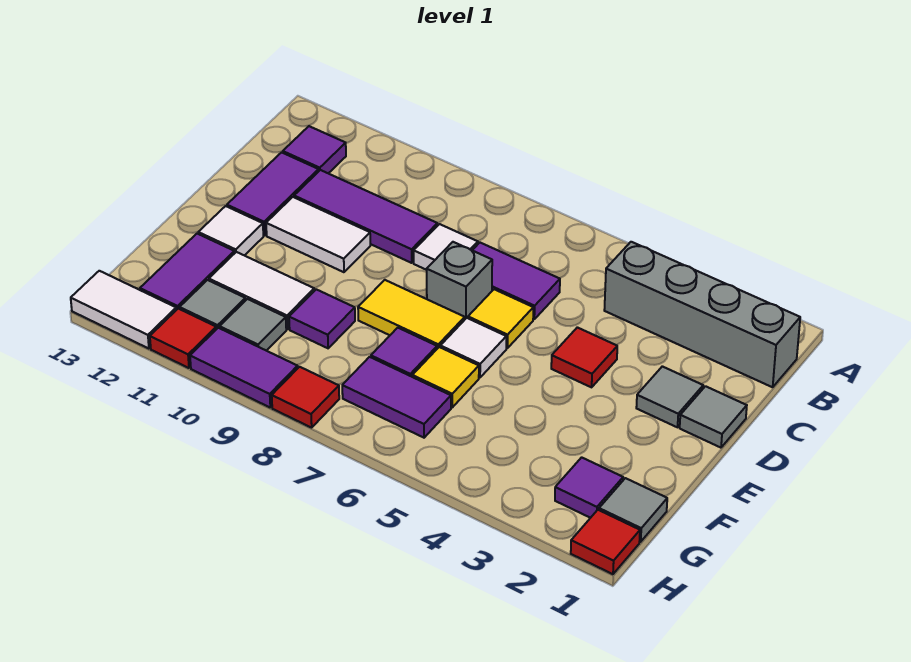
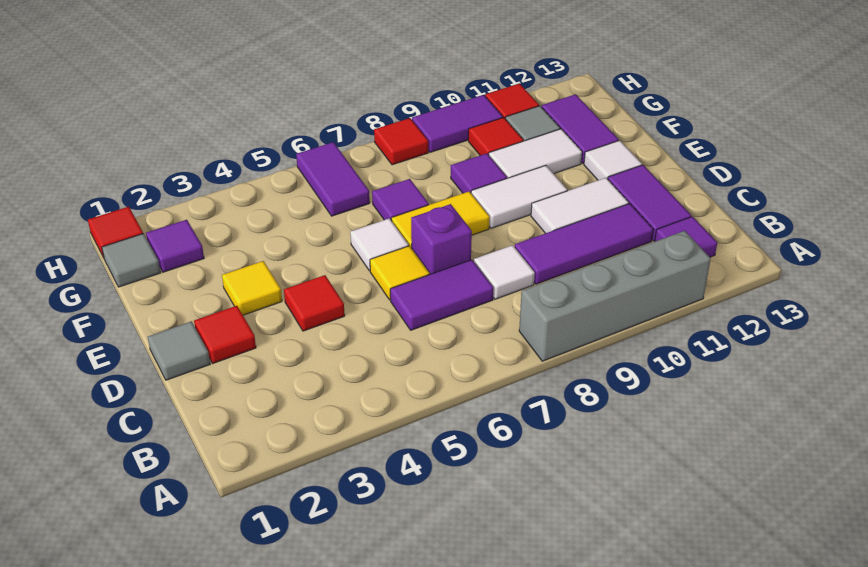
grey 1x4 brick [604,242,800,387] -> grey 1x4 brick moved to [519,231,711,361]
grey 1x1 tile [636,366,703,427] -> red 1x1 tile [194,306,256,363]
grey 1x1 brick [427,242,492,319] -> purple 1x1 brick [411,204,472,274]
yellow 1x1 tile [412,347,479,407] -> yellow 1x1 tile moved to [222,261,282,315]
purple 1x2 tile [342,357,451,438] -> purple 1x2 tile turned to [296,142,370,216]
grey 1x1 tile [220,299,286,351] -> red 1x1 tile [468,117,523,155]
white 1x2 tile [71,271,176,349] -> white 1x2 tile moved to [471,165,567,228]

